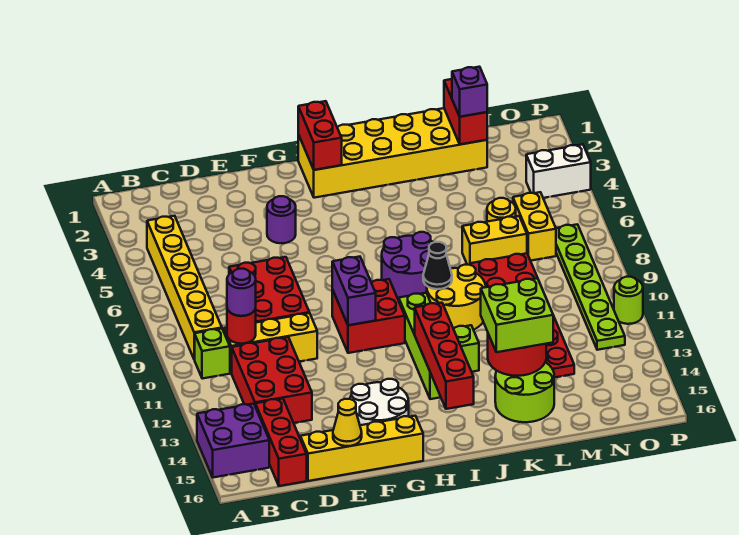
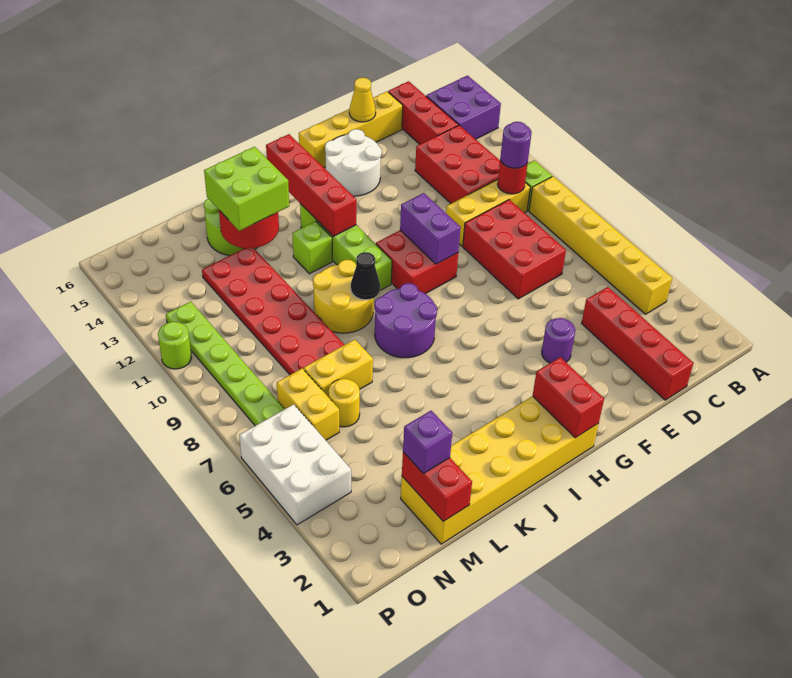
none -> red 1x4 brick [582,287,694,400]
white 1x2 brick [526,144,591,198] -> white 2x3 brick [239,404,351,525]

